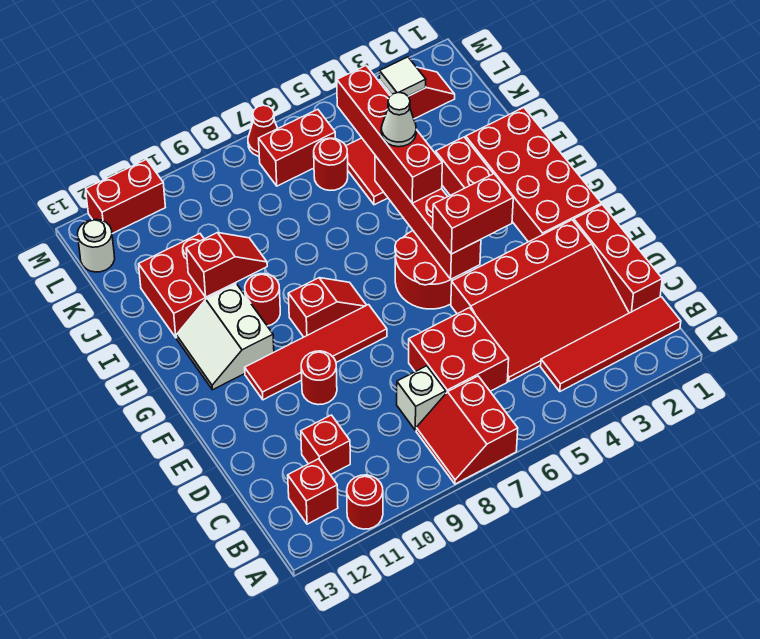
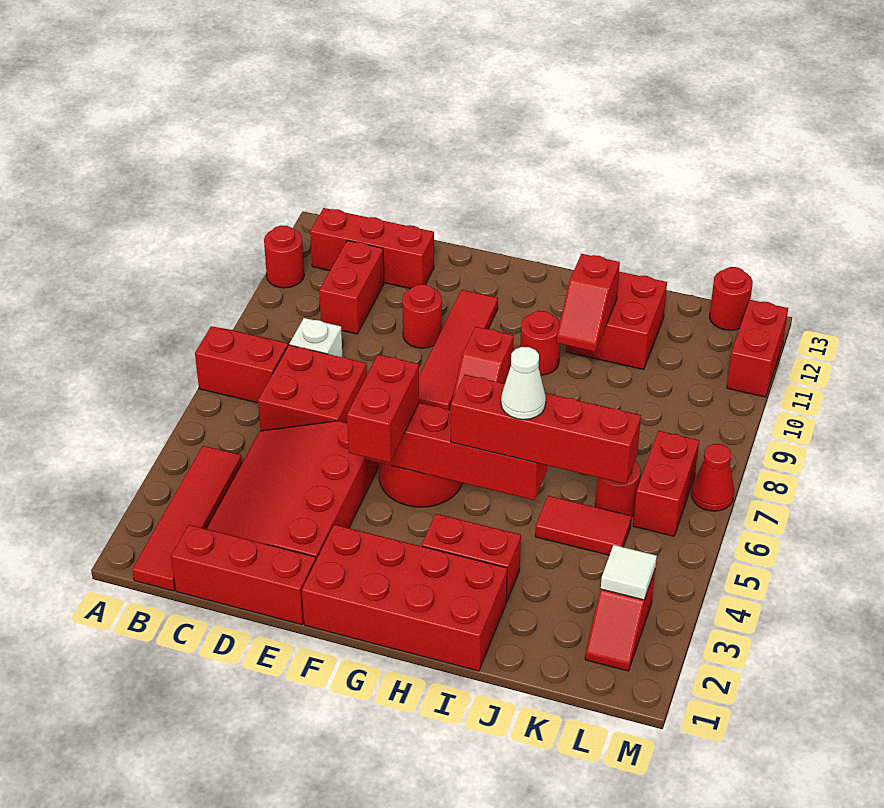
red 1x1 brick [288,459,338,524] -> red 1x3 brick [310,208,434,289]
red 1x1 brick [301,415,350,475] -> red 1x2 brick [319,240,384,334]
white 2x2 slope [176,284,274,390] -> none
white 1x1 round brick [78,219,115,272] -> red 1x1 round brick [709,267,753,330]

